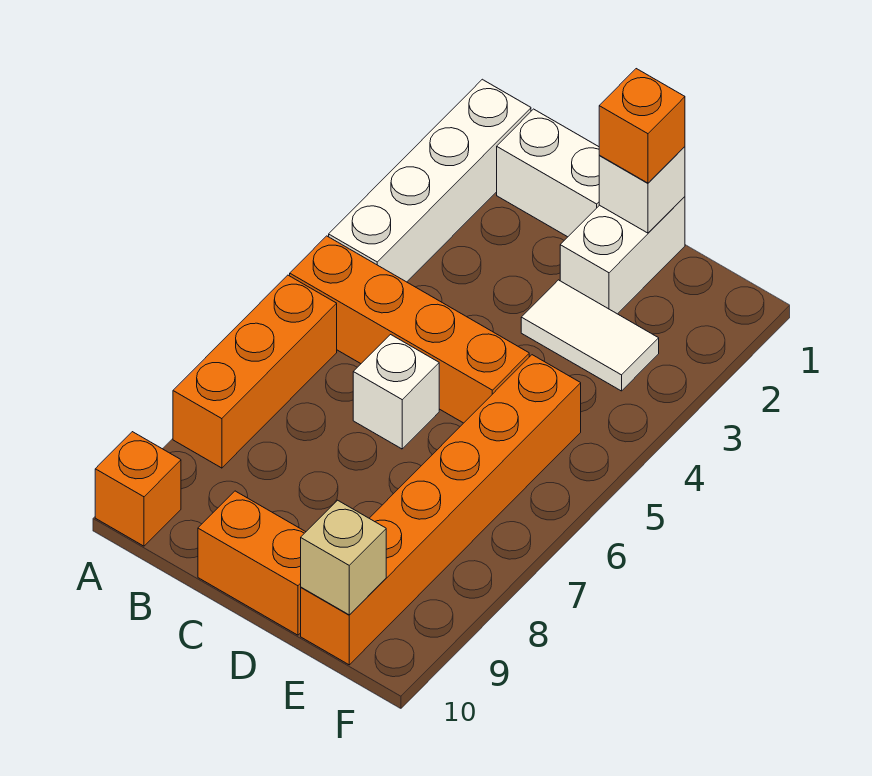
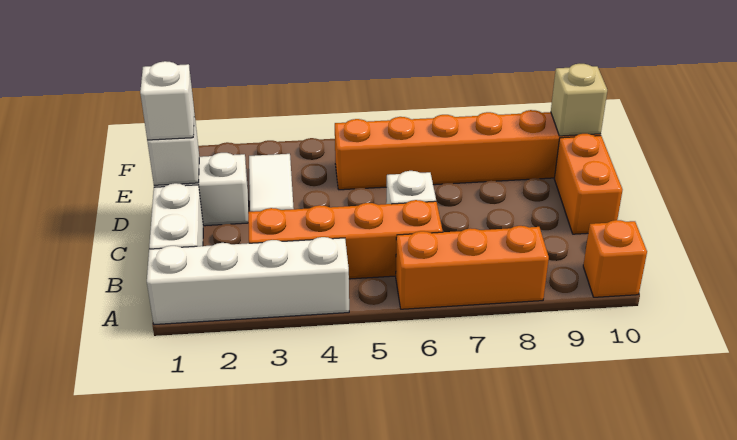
orange 1x4 brick [290,236,529,423] -> orange 1x4 brick turned to [248,200,443,279]
orange 1x1 brick [599,69,685,183] -> white 1x1 brick [140,61,194,140]

